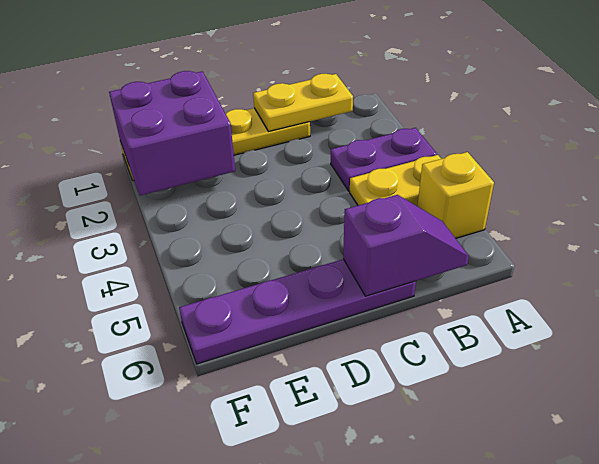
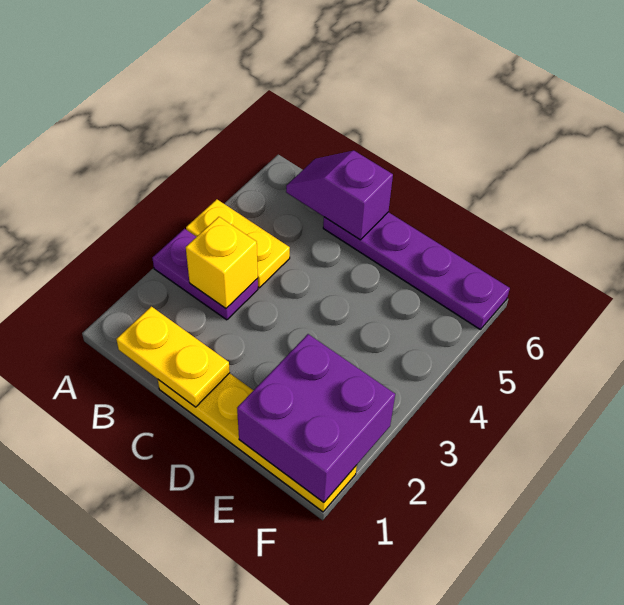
yellow 1x1 brick [418,152,494,238] -> yellow 1x1 brick moved to [186,217,258,308]

